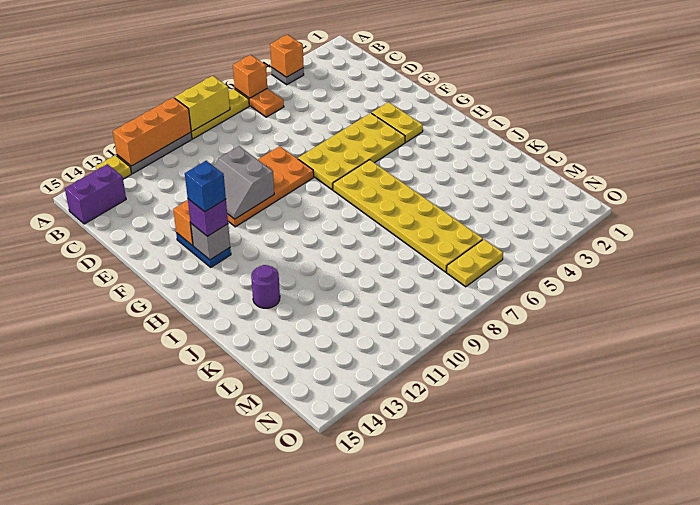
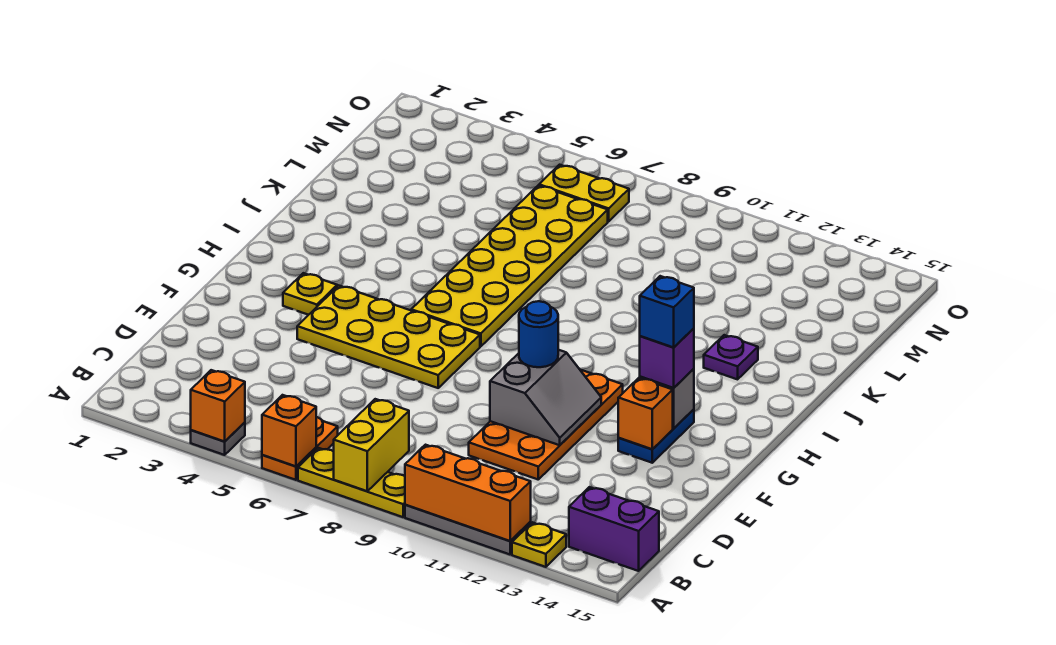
yellow 1x2 brick [175,76,230,131] -> yellow 1x2 brick turned to [334,399,409,491]
orange 2x4 plate [227,146,314,227] -> orange 2x4 plate turned to [469,370,623,479]
yellow 1x2 plate [372,102,423,142] -> yellow 1x1 plate [283,273,337,315]
none -> blue 1x1 round brick [519,301,558,367]
purple 1x1 round brick [251,265,280,308] -> purple 1x1 plate [704,335,758,379]

